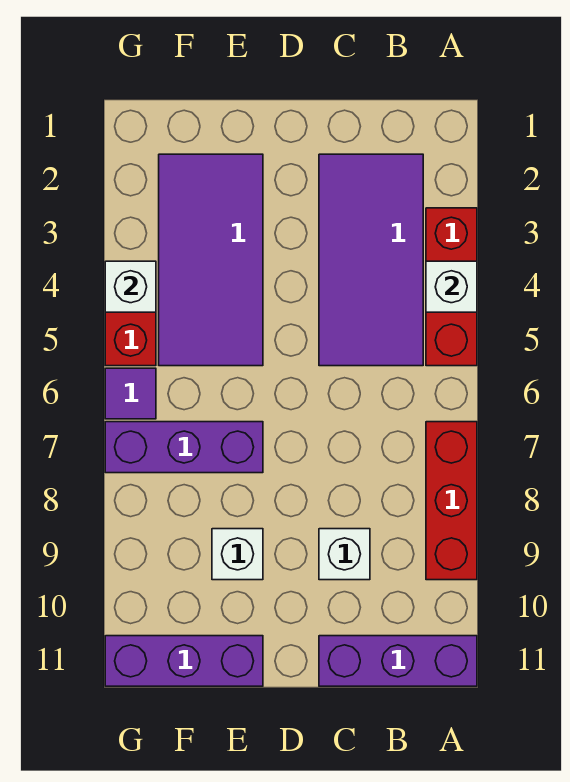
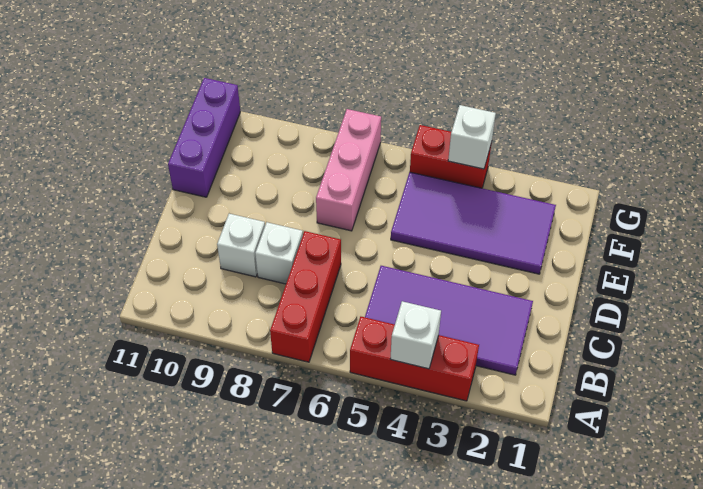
red 1x3 brick [426,422,477,580] -> red 1x3 brick turned to [270,231,341,362]
purple 1x3 brick [319,636,477,686] -> none
purple 1x3 brick [105,422,263,473] -> pink 1x3 brick [316,109,381,231]
white 1x1 brick [212,529,263,580] -> white 1x1 brick moved to [255,222,303,284]
purple 1x1 tile [105,368,156,419] -> none

